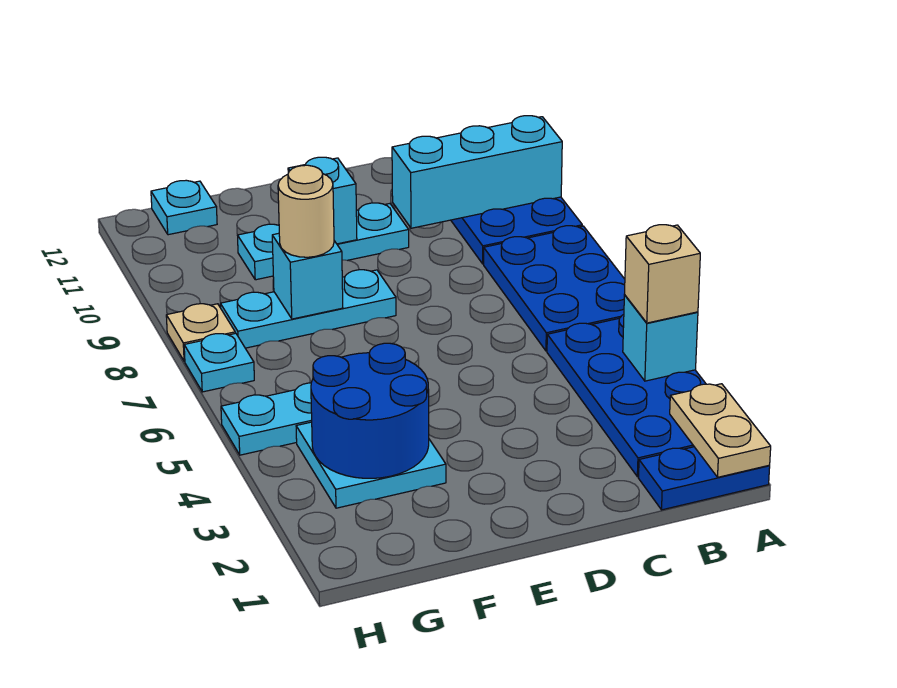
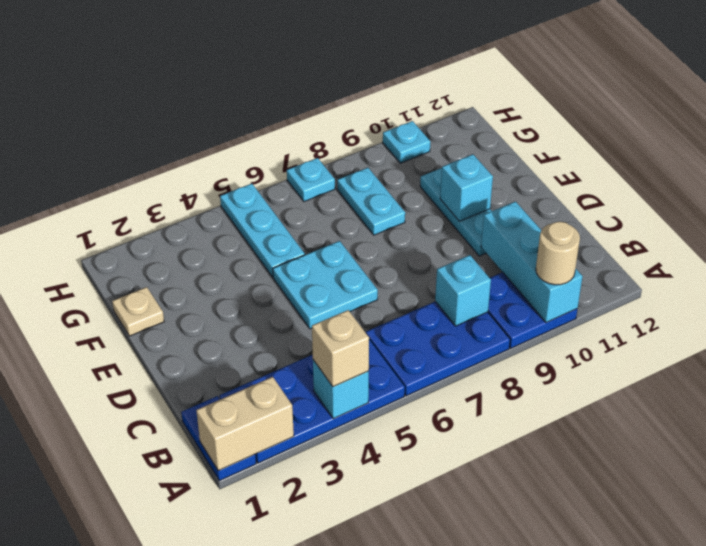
tan 1x2 plate [670,384,771,477] -> tan 1x2 brick [196,377,294,471]
cyan 1x3 plate [220,270,396,348] -> cyan 1x2 plate [337,168,405,235]
cyan 2x2 plate [296,422,446,508] -> cyan 2x2 plate moved to [273,241,378,329]
blue 2x2 round brick [311,343,429,478] -> none
cyan 1x1 brick [272,233,343,319] -> cyan 1x1 brick moved to [435,255,491,326]
tan 1x1 round brick [278,165,334,257] -> tan 1x1 round brick moved to [536,221,580,285]
cyan 1x1 plate [151,180,217,235] -> cyan 1x1 plate moved to [383,121,430,163]
tan 1x1 plate [166,304,235,361] -> tan 1x1 plate moved to [112,287,164,336]

